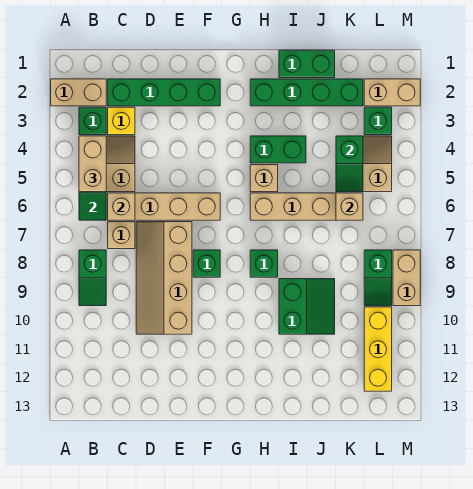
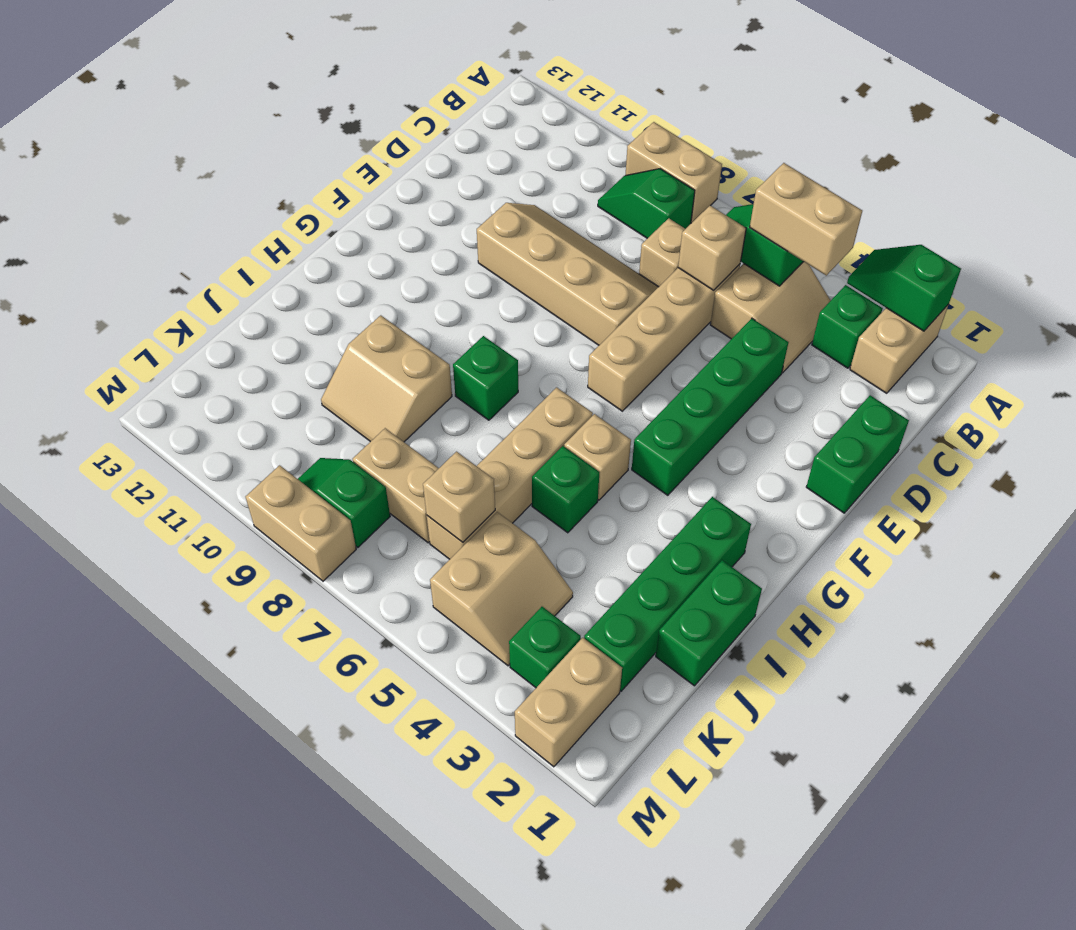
none -> tan 1x2 brick [626,122,722,223]
green 1x4 brick [108,79,220,106] -> green 1x4 brick moved to [632,318,788,495]
yellow 1x1 brick [108,107,135,135] -> none
green 1x1 brick [193,250,220,277] -> green 1x1 brick moved to [532,446,599,533]
green 1x2 brick [250,136,306,163] -> green 1x2 brick moved to [806,395,909,513]
green 2x2 slope [279,279,335,334] -> tan 2x2 slope [321,315,452,442]
green 1x2 slope [336,136,363,192] -> green 1x2 slope moved to [847,245,961,331]
none -> tan 1x2 brick [353,428,439,543]
yellow 1x3 brick [364,307,392,391] -> none

